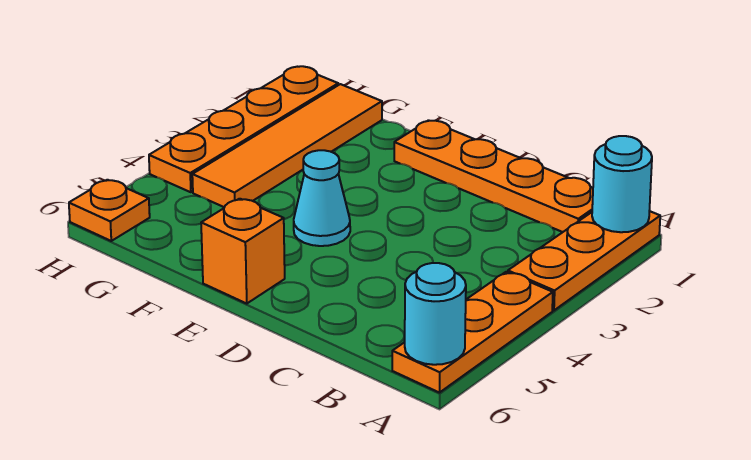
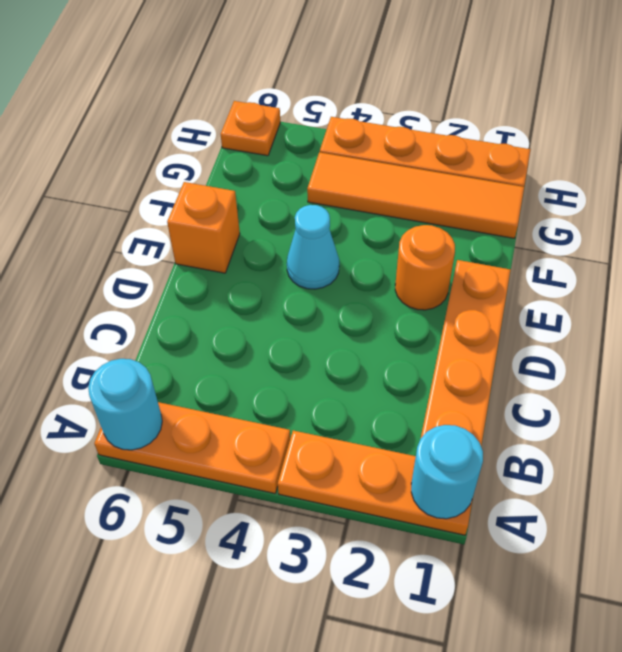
none -> orange 1x1 round brick [395,225,455,310]

